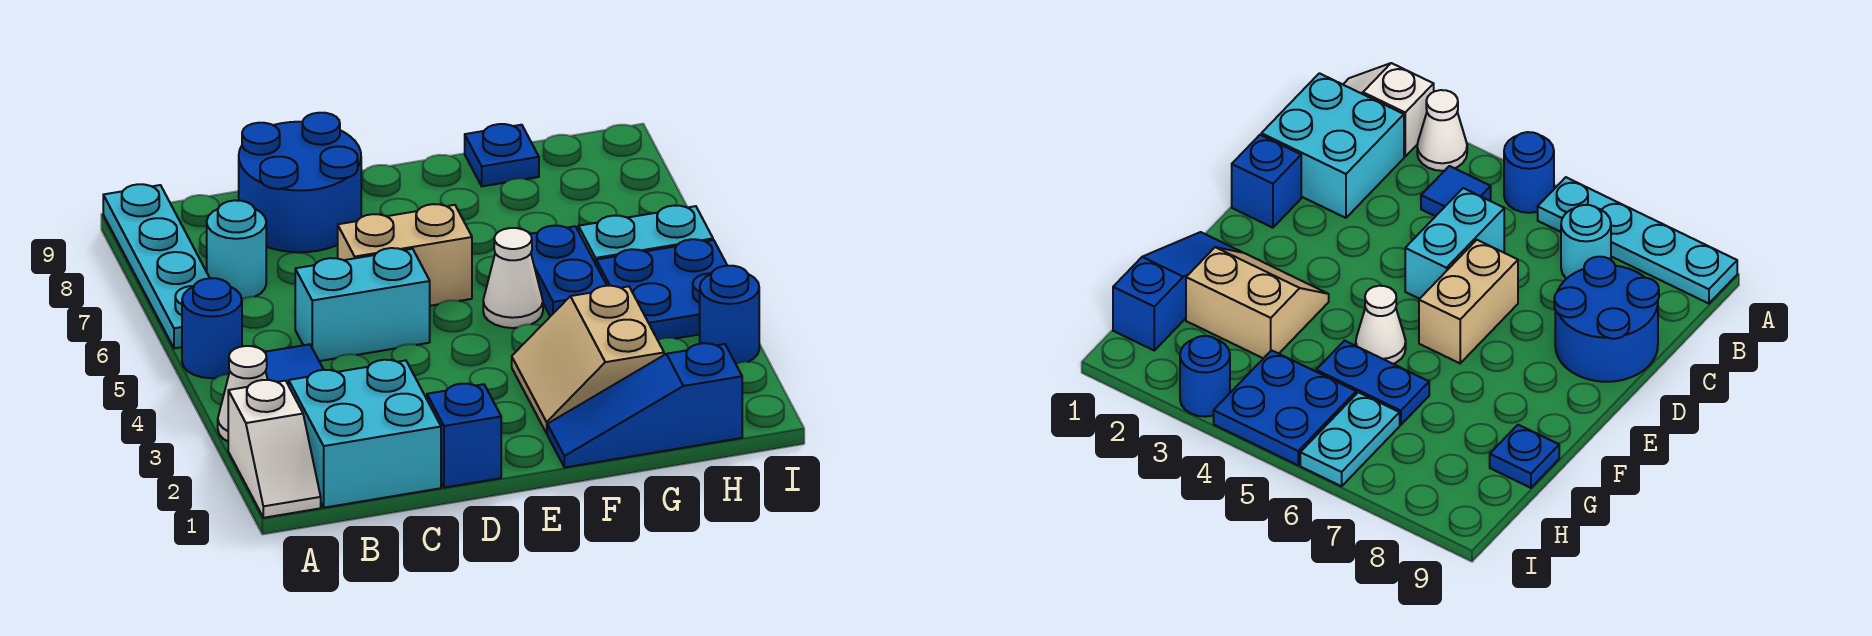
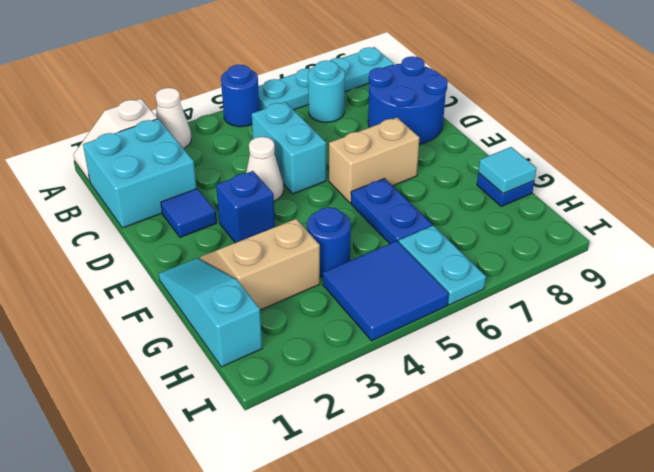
blue 1x1 tile [265,344,324,385] -> blue 1x1 tile moved to [161,189,217,237]
blue 1x1 brick [427,384,501,488] -> blue 1x1 brick moved to [216,171,275,243]
tan 1x2 brick [338,204,472,306] -> tan 1x2 brick turned to [329,118,420,203]
blue 1x3 slope [547,343,742,467] -> cyan 1x3 slope [159,258,262,367]
white 1x1 cone [483,228,543,328] -> white 1x1 cone moved to [246,137,284,201]
blue 1x2 plate [530,226,607,316] -> blue 1x2 plate turned to [351,178,432,244]
none -> cyan 1x1 tile [478,147,536,194]
blue 2x2 plate [596,239,727,340] -> blue 2x2 tile [323,241,449,341]
blue 1x1 round brick [700,266,759,364] -> blue 1x1 round brick moved to [307,207,351,277]

